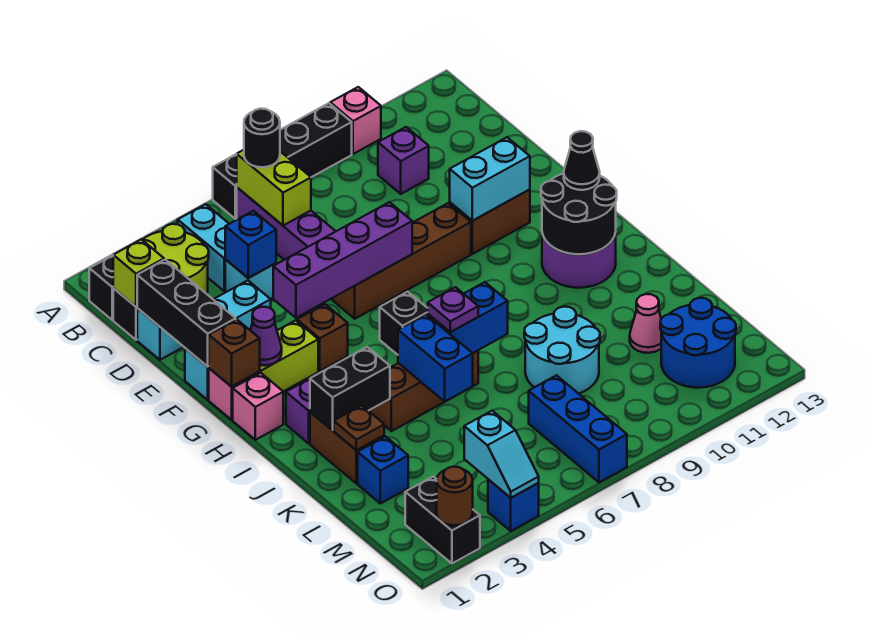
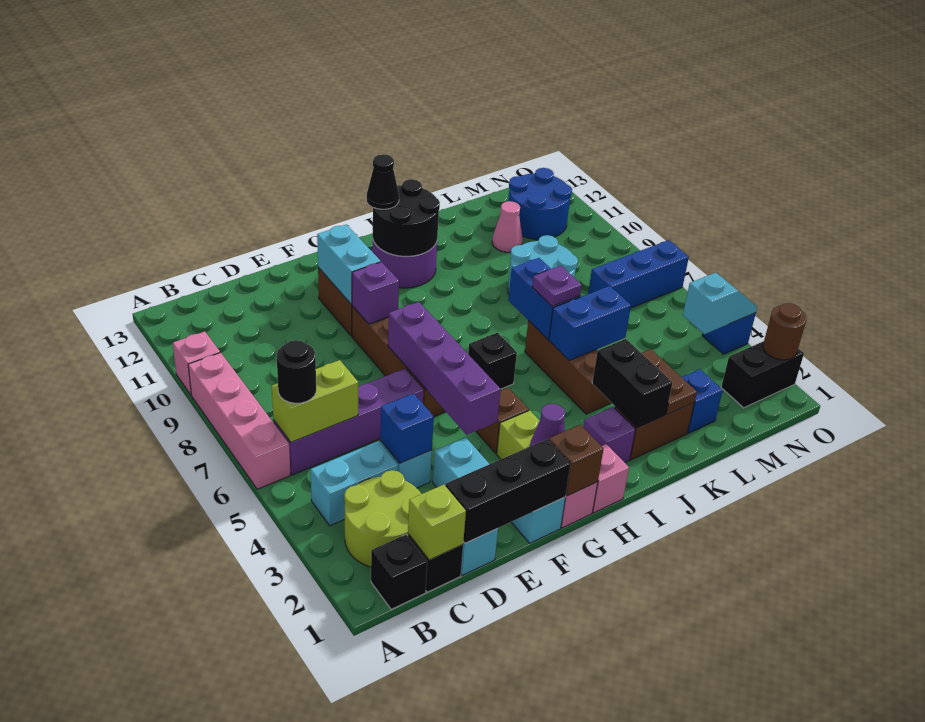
black 1x4 brick [213,103,352,219] -> pink 1x4 brick [188,353,291,489]
purple 1x1 brick [378,127,429,194] -> purple 1x1 brick moved to [352,262,399,324]
brown 1x1 plate [334,405,384,450] -> brown 1x2 plate [642,349,697,415]

